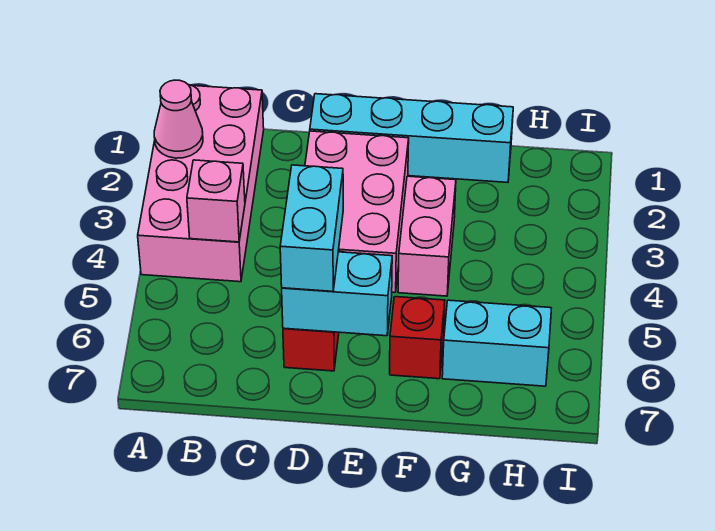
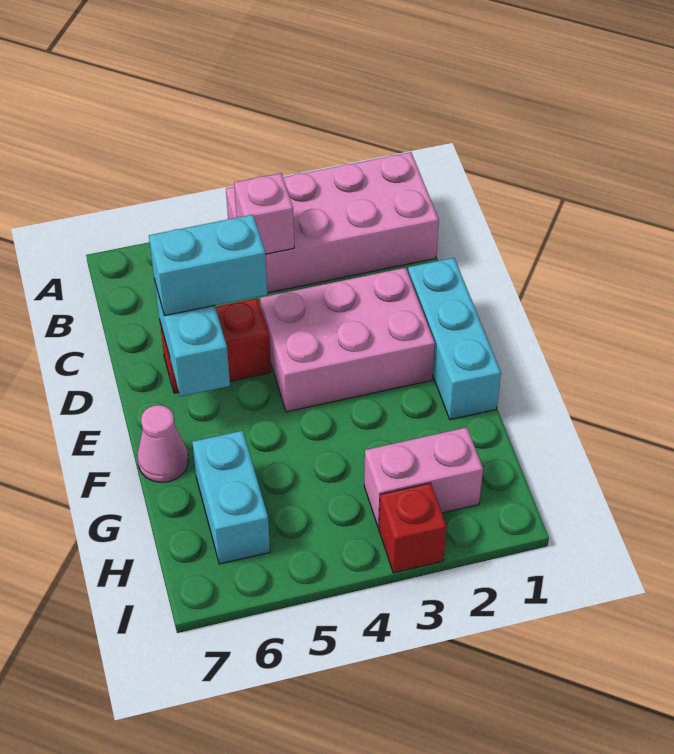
pink 1x1 cone [154,80,203,158] -> pink 1x1 cone moved to [137,405,188,482]
cyan 1x4 brick [310,94,513,182] -> cyan 1x3 brick [408,258,501,420]
pink 1x2 brick [398,176,456,296] -> pink 1x2 brick moved to [364,428,483,528]
red 1x1 brick [390,297,445,379] -> red 1x1 brick moved to [379,483,447,573]

